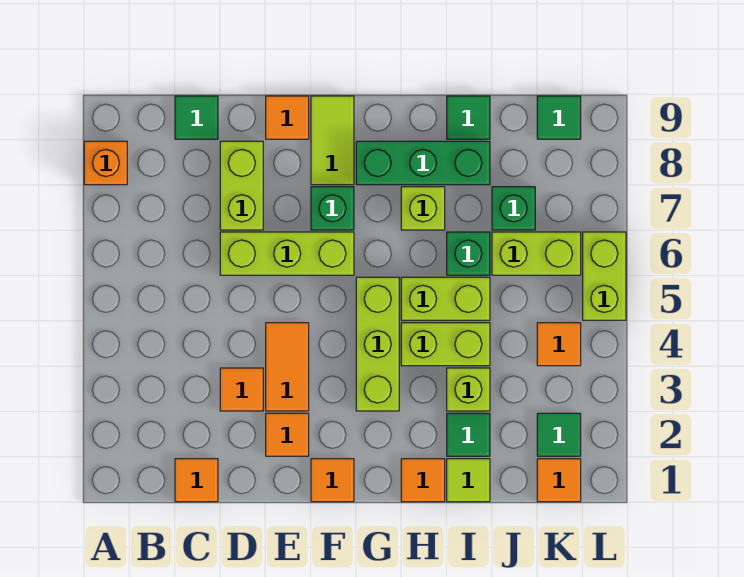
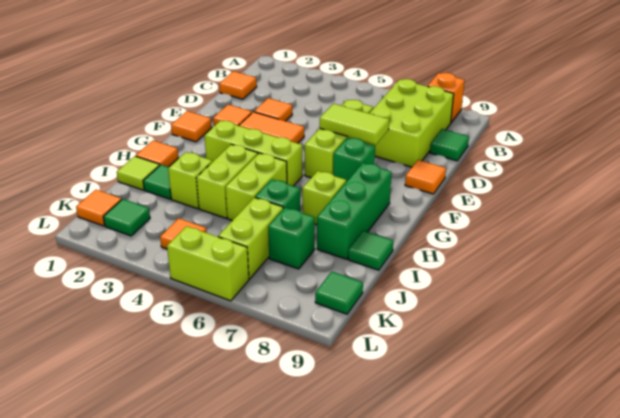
lime 1x2 brick [220,141,263,230] -> lime 2x3 brick [363,79,454,167]
lime 1x2 tile [311,96,354,185] -> lime 1x2 tile moved to [319,104,389,145]

